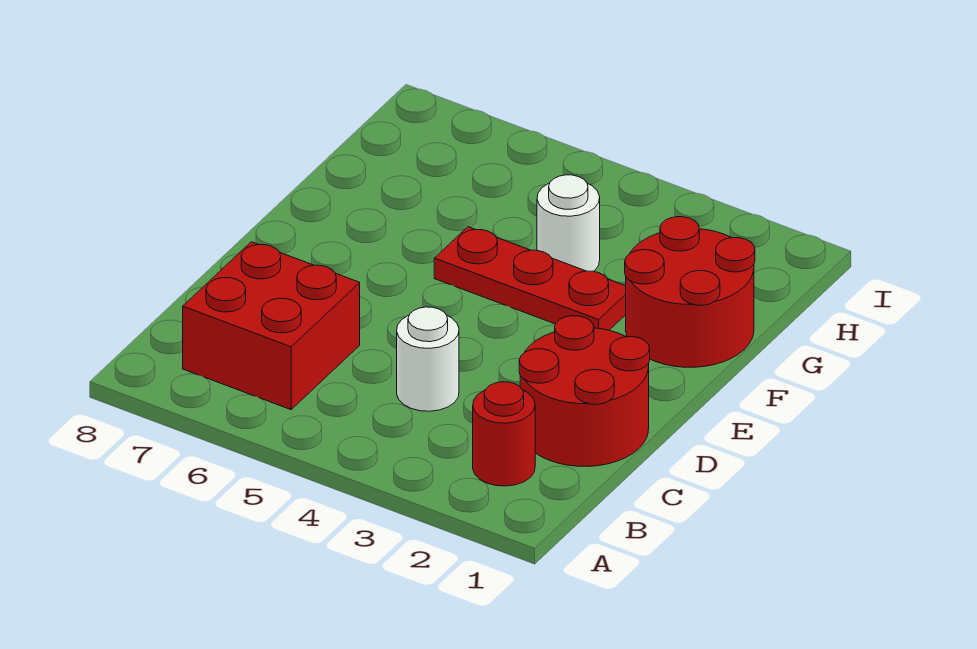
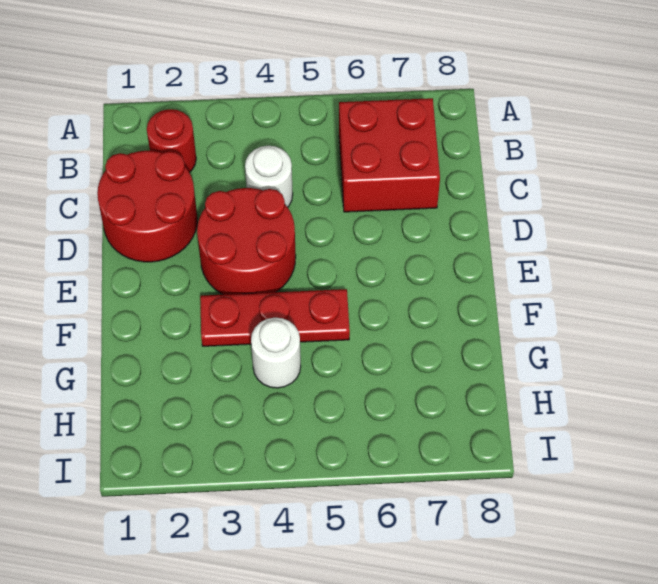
red 2x2 round brick [625,217,755,367] -> red 2x2 round brick moved to [197,188,296,295]

